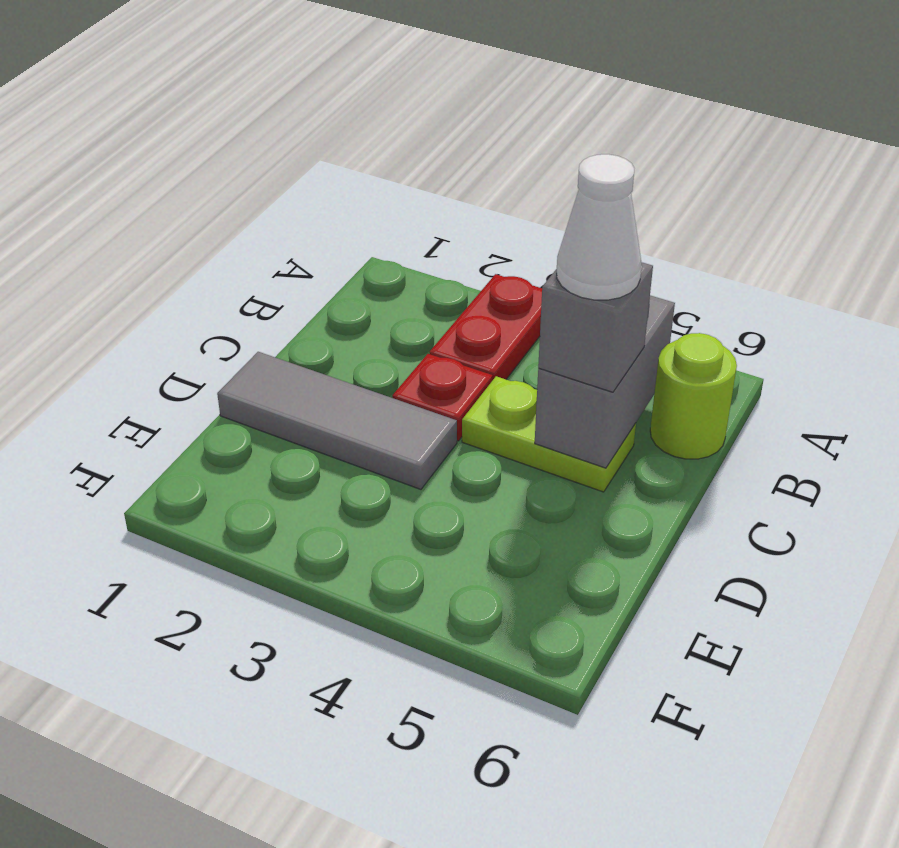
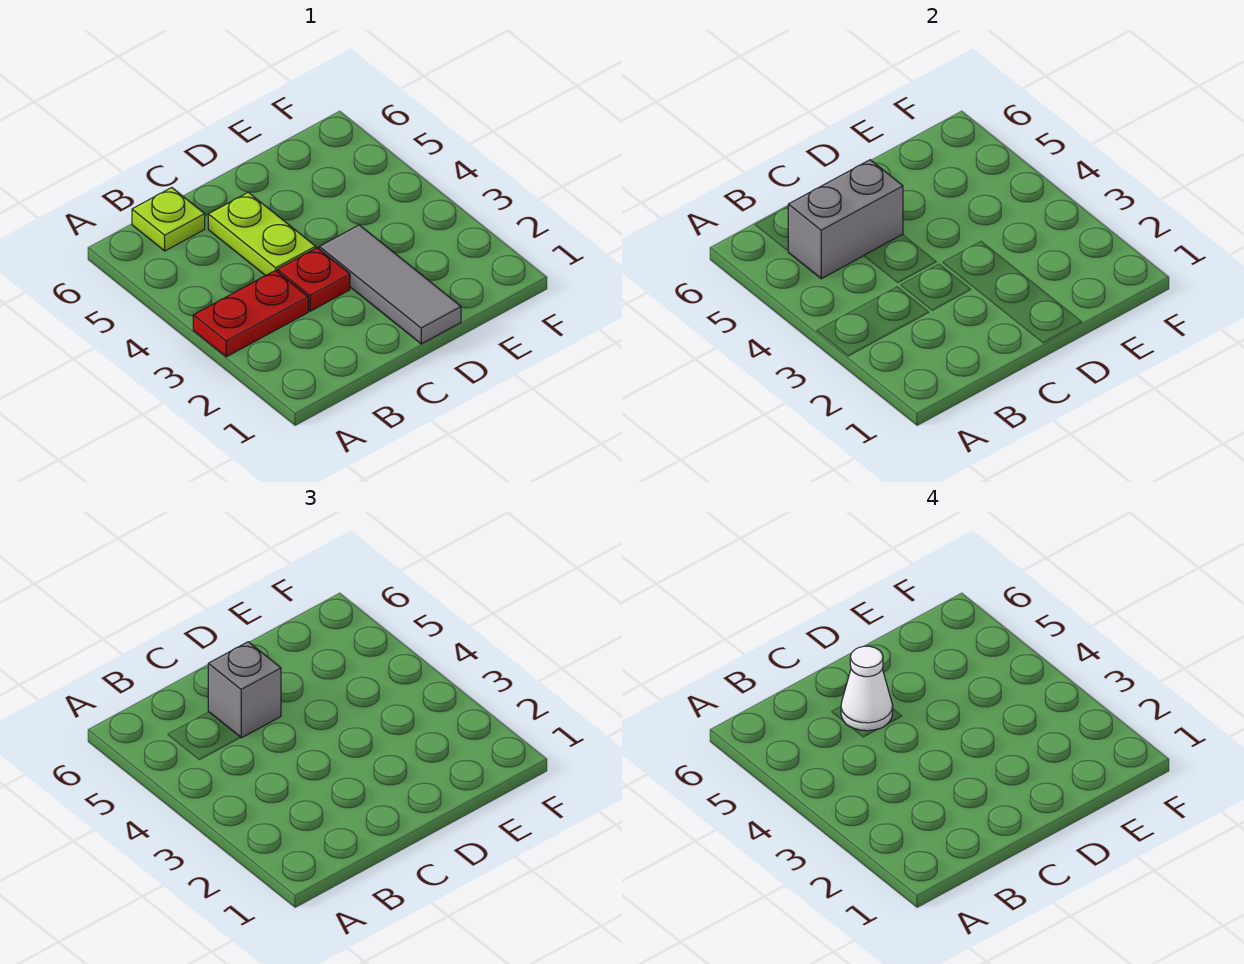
lime 1x1 round brick [650,333,737,459] -> lime 1x1 plate [132,188,205,251]

